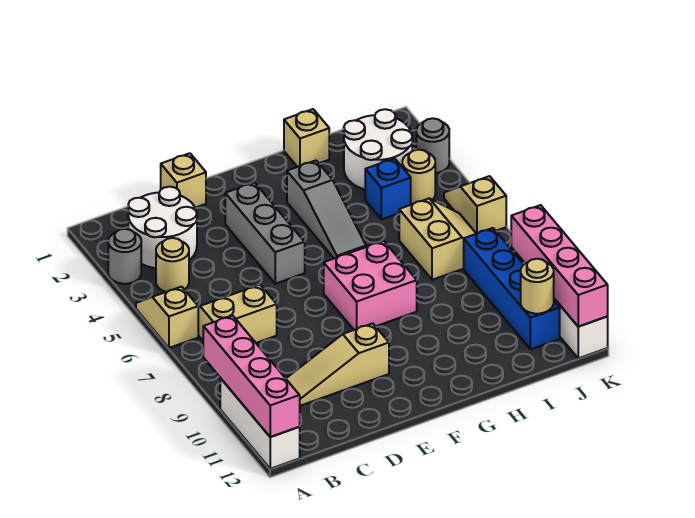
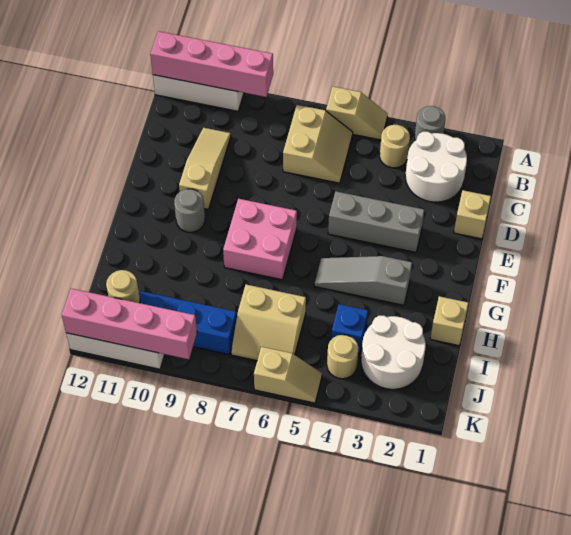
grey 1x1 round brick [416,118,449,173] -> grey 1x1 round brick moved to [174,189,205,232]

